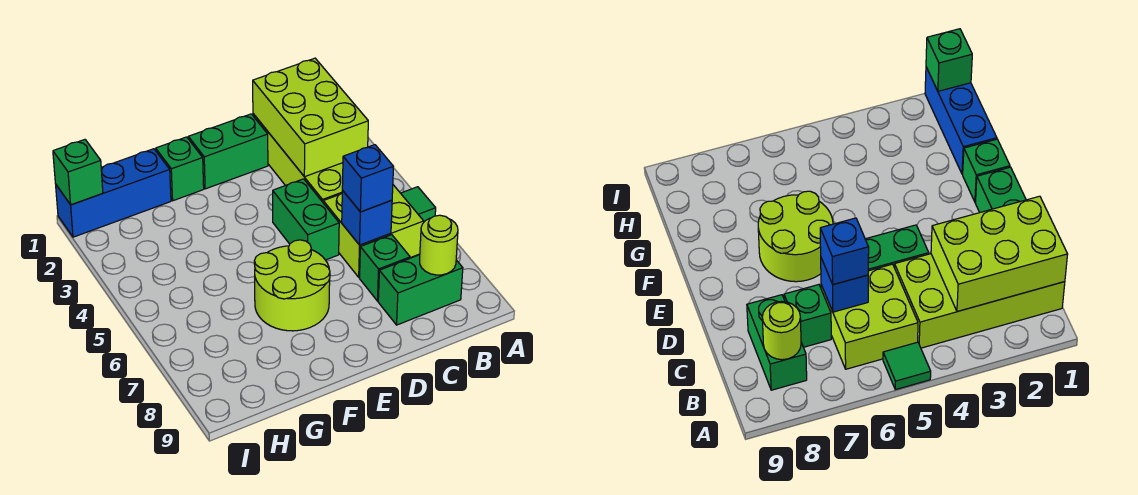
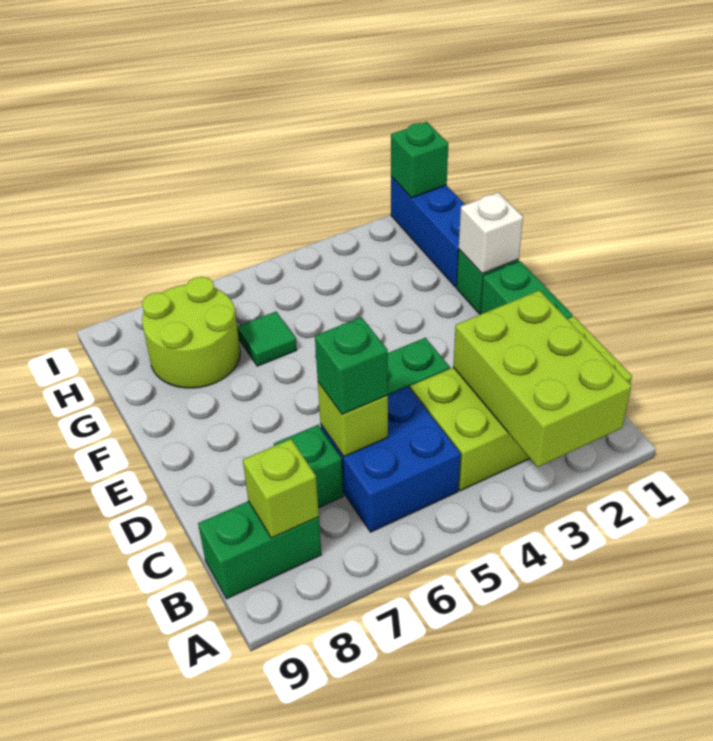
green 1x1 tile [401,187,436,222] -> green 1x1 tile moved to [237,312,297,366]
lime 2x3 brick [253,58,368,177] -> lime 2x3 brick turned to [453,290,631,467]
lime 2x2 brick [323,185,424,277] -> blue 2x2 brick [320,387,461,532]
green 1x2 brick [378,255,463,325] -> green 1x2 brick turned to [198,501,322,599]
lime 1x1 round brick [420,215,458,275] -> lime 1x1 brick [243,439,319,538]
blue 1x1 brick [342,191,392,245] -> lime 1x1 brick [318,382,388,456]
blue 1x1 brick [342,145,393,212] -> green 1x1 brick [315,317,388,415]
lime 2x2 round brick [254,240,330,331] -> lime 2x2 round brick moved to [142,277,240,388]
none -> white 1x1 brick [459,192,523,274]

